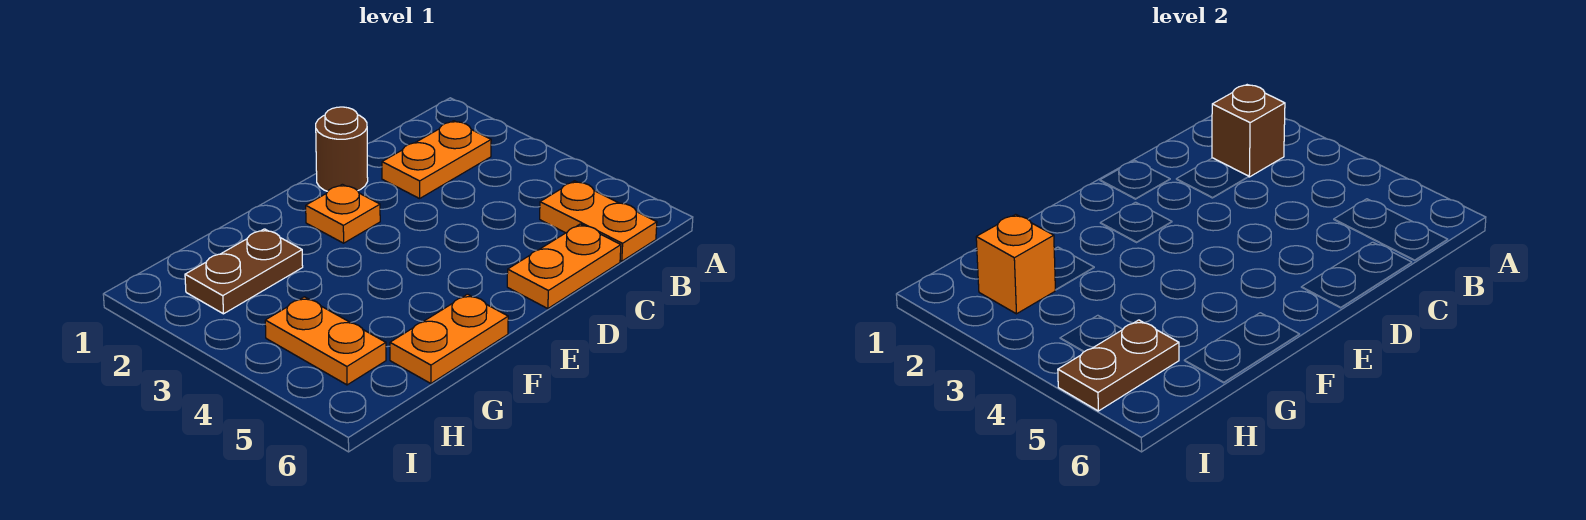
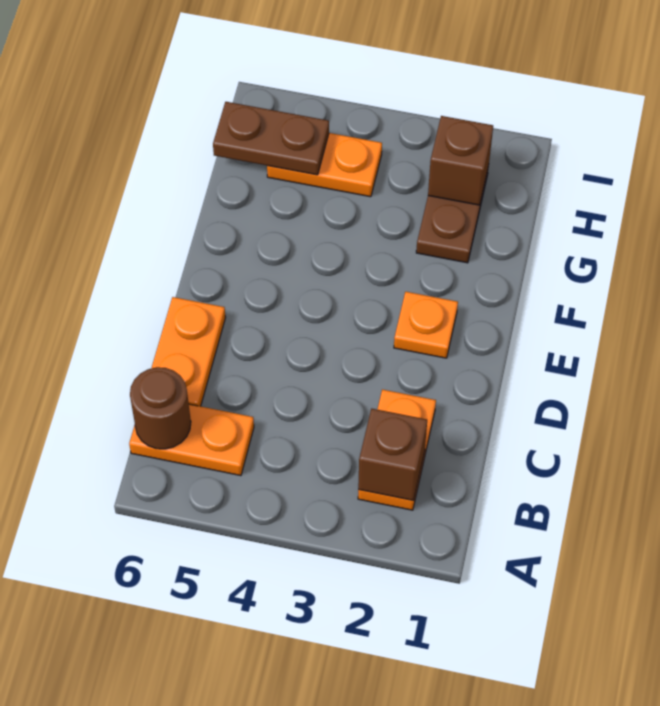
brown 1x1 round brick [316,107,368,191] -> brown 1x1 round brick moved to [130,367,191,449]
orange 1x2 plate [390,294,508,384] -> none
orange 1x1 brick [976,214,1055,314] -> brown 1x1 brick [428,116,493,205]
brown 1x2 plate [1058,320,1179,411] -> brown 1x2 plate turned to [213,102,329,175]

